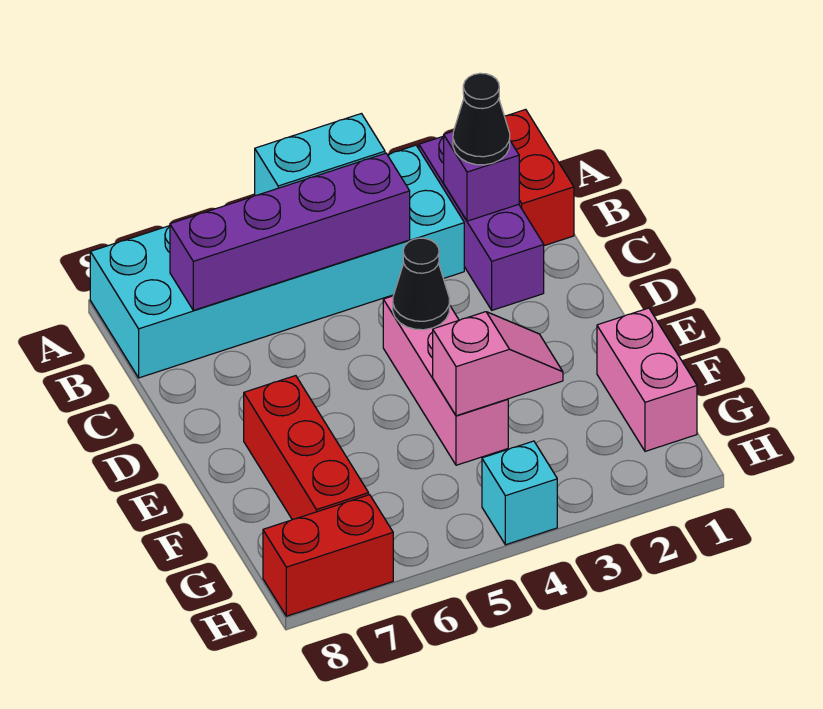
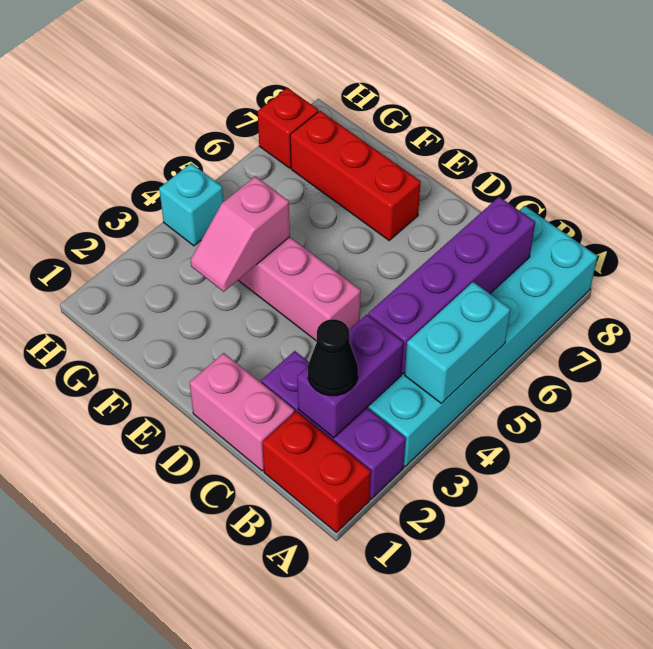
purple 1x1 brick [444,131,519,221] -> purple 1x2 brick [297,314,404,438]
black 1x1 cone [393,238,450,330] -> none
pink 1x2 brick [597,308,697,451] -> pink 1x2 brick moved to [190,353,295,471]
red 1x2 brick [263,495,393,616] -> red 1x1 brick [258,88,318,168]

